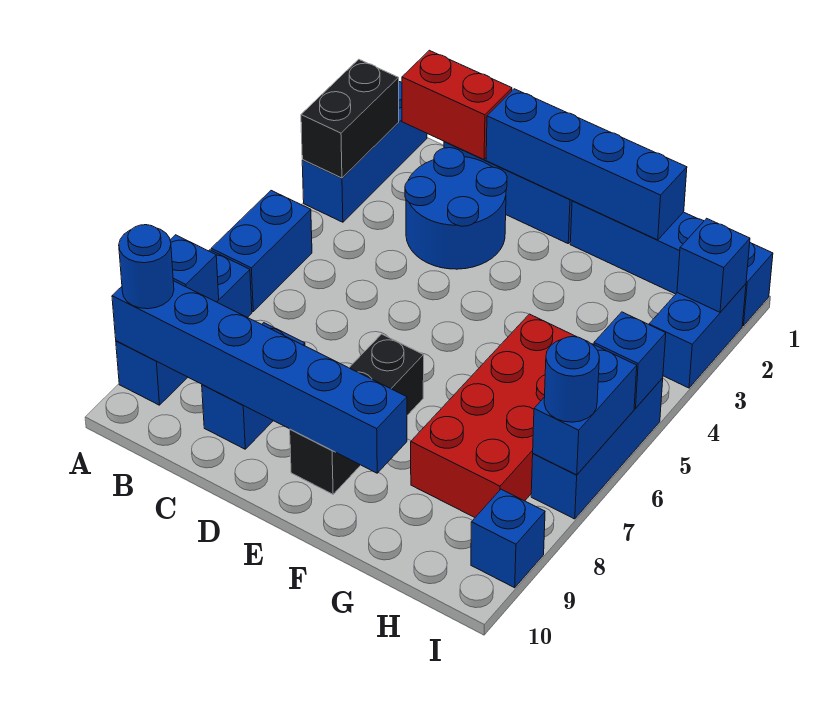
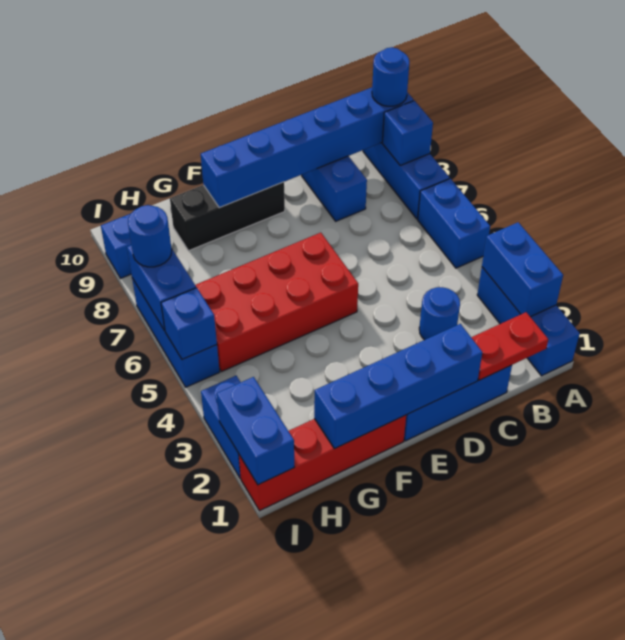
black 1x2 brick [301,59,399,178] -> blue 1x2 brick [482,222,563,317]
red 1x2 brick [402,50,512,159] -> red 1x2 plate [471,312,548,380]
blue 2x2 round brick [405,148,507,269] -> blue 1x1 round brick [419,287,460,340]
black 1x3 brick [290,334,424,494] -> black 1x3 brick turned to [170,182,285,251]
blue 1x4 brick [570,201,773,326] -> red 1x4 brick [239,415,406,511]
red 2x4 brick [411,314,576,517] -> red 2x4 brick turned to [195,233,358,372]
blue 1x1 brick [677,218,750,312] -> blue 1x2 brick [217,377,295,485]

